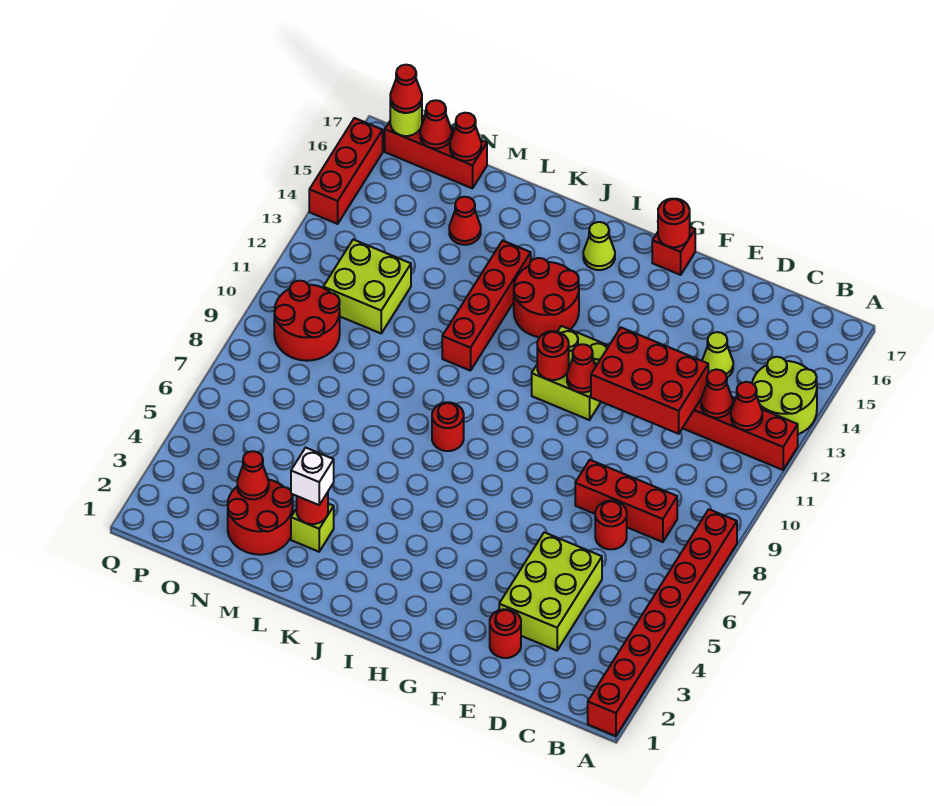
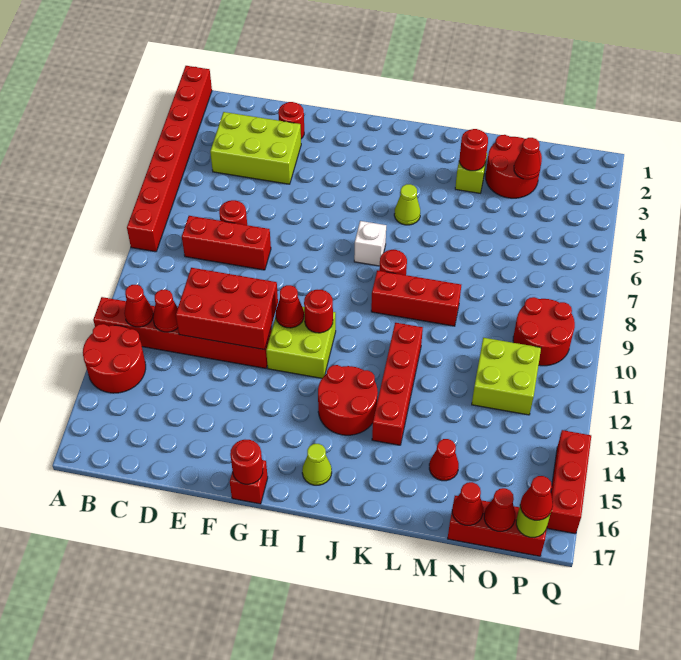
lime 2x2 round brick [752,357,817,434] -> red 2x2 round brick [83,324,146,393]
lime 2x3 brick [499,532,602,651] -> lime 2x3 brick turned to [210,112,301,184]
lime 1x1 cone [702,332,733,377] -> lime 1x1 cone moved to [394,184,420,225]
none -> red 1x3 brick [371,270,461,326]
white 1x1 brick [291,448,334,505] -> white 1x1 brick moved to [354,221,386,266]

